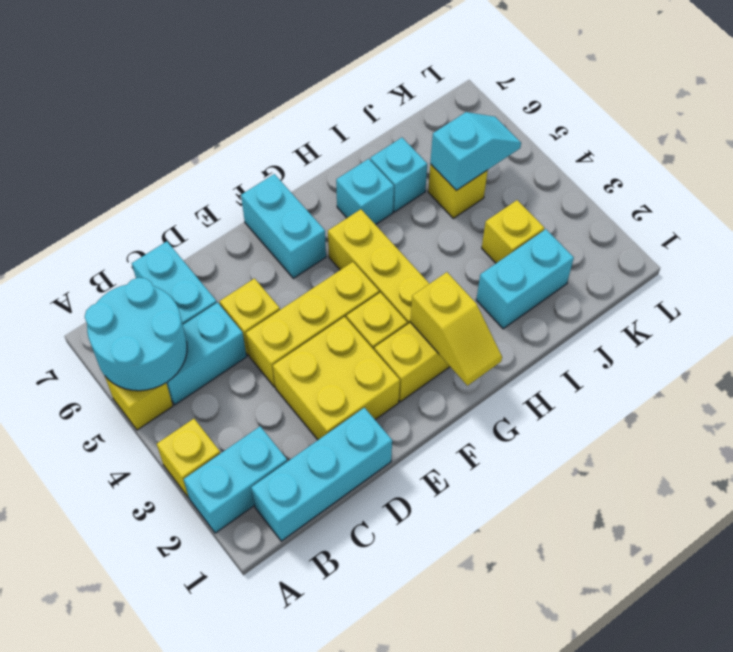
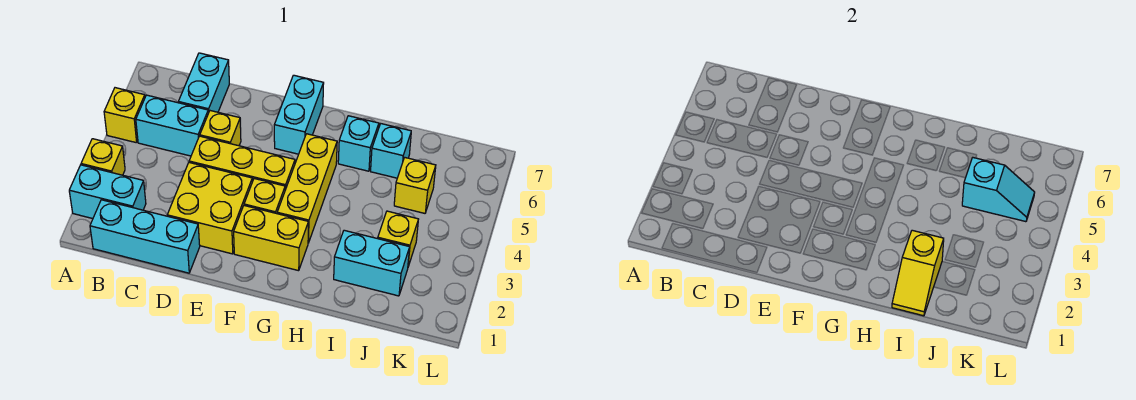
cyan 2x2 round brick [85,278,187,391] -> none
yellow 1x2 slope [410,272,502,386] -> yellow 1x2 slope moved to [892,230,944,316]

